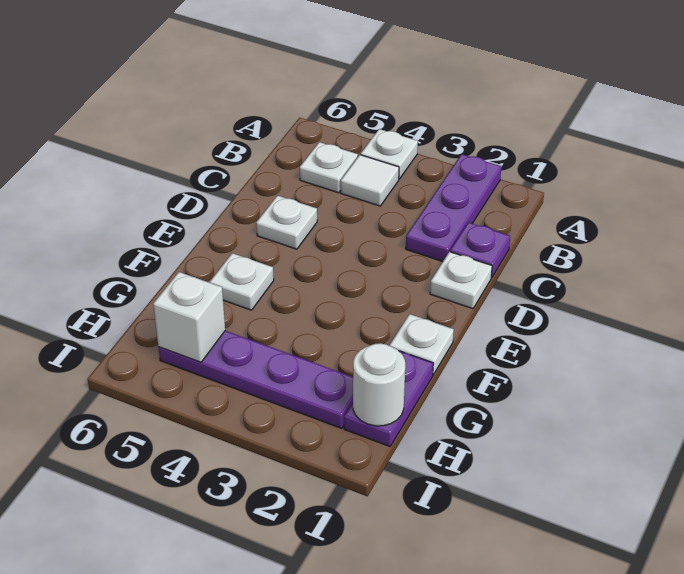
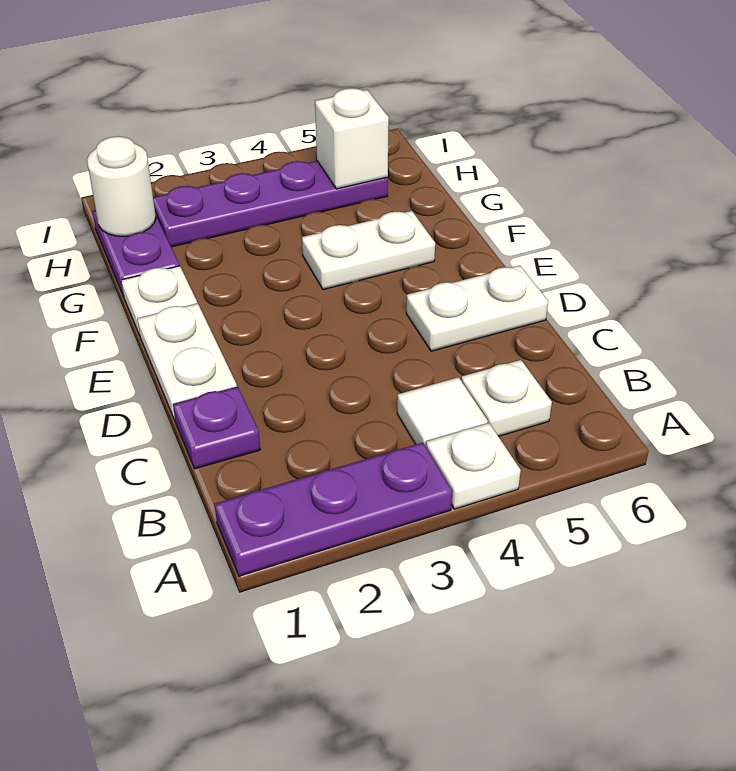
purple 1x3 plate [406,154,501,262] -> purple 1x3 plate turned to [215,442,452,576]
white 1x1 plate [430,252,492,309] -> white 1x2 plate [137,303,237,420]
white 1x1 plate [256,196,317,249] -> white 1x2 plate [406,266,548,351]
white 1x1 plate [210,253,274,310] -> white 1x2 plate [302,211,435,290]

